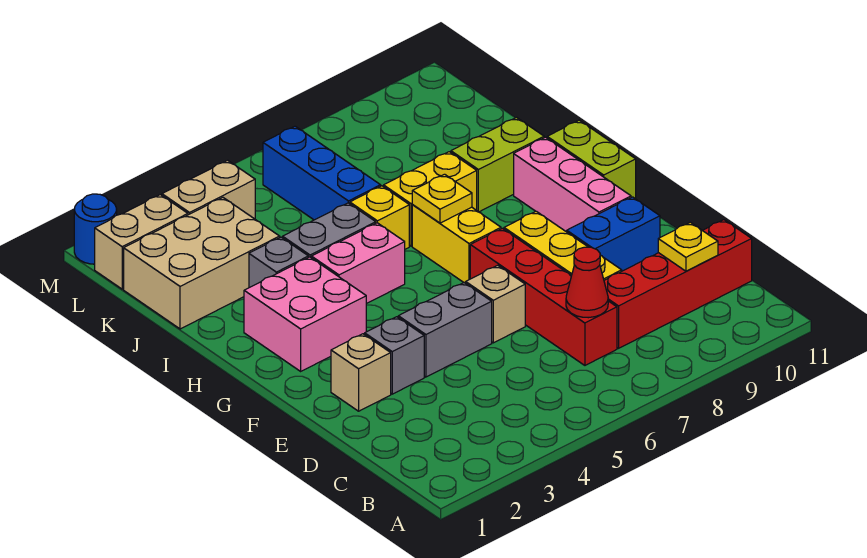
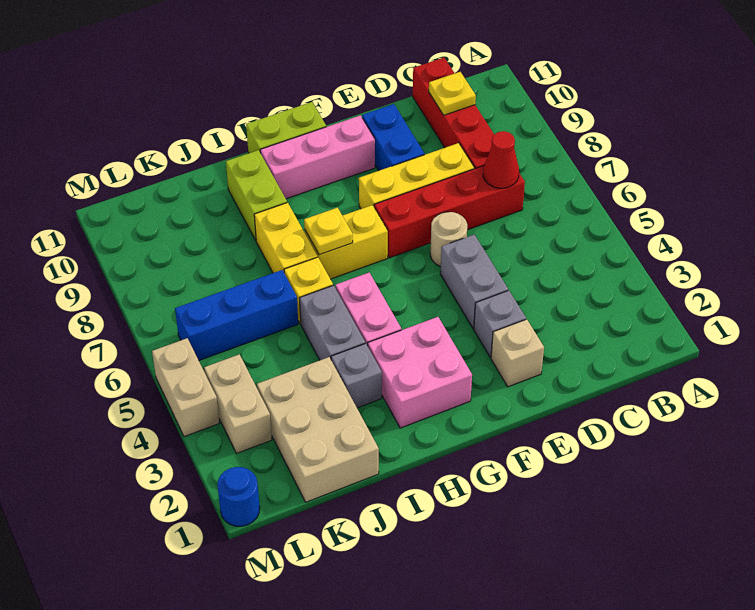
tan 1x1 brick [466,265,525,343] -> tan 1x1 round brick [430,212,467,267]
tan 1x2 brick [95,195,188,289] -> tan 1x2 brick moved to [152,338,219,437]

